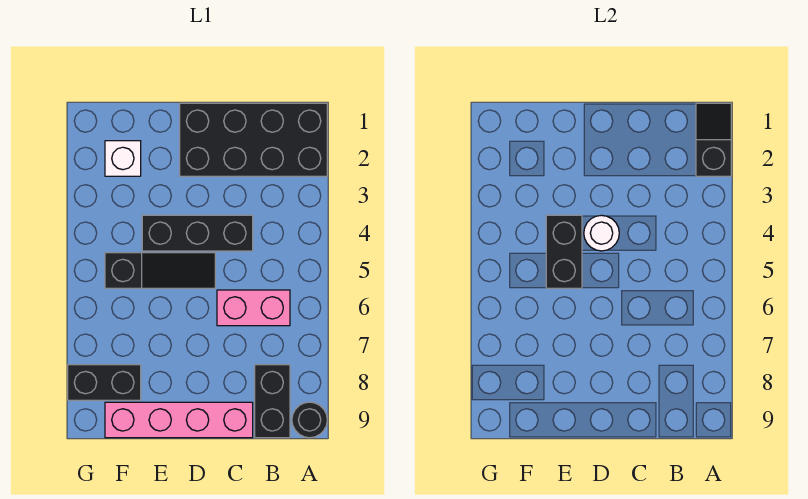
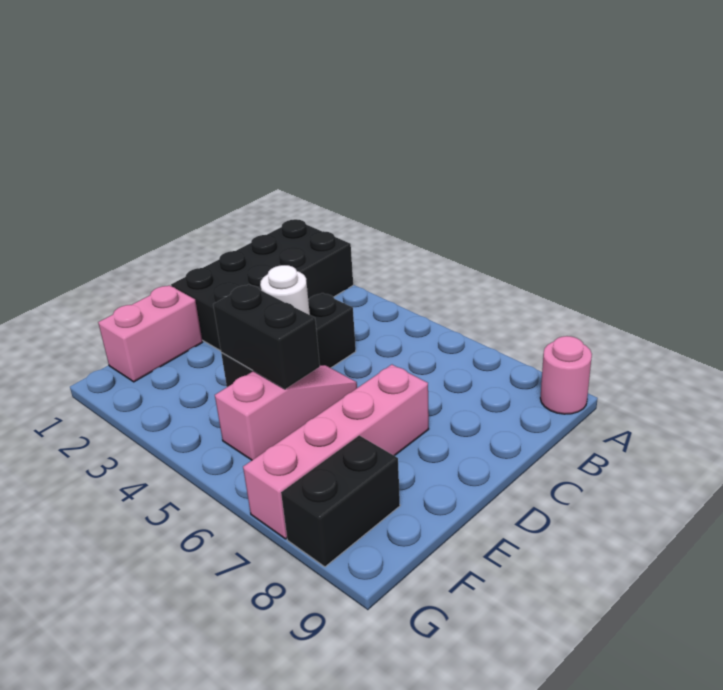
black 1x2 slope [696,103,731,176] -> none
black 1x1 round brick [292,402,327,438] -> pink 1x1 round brick [540,336,592,414]
pink 1x2 brick [217,290,290,326] -> pink 1x2 brick moved to [98,285,203,382]
black 1x2 brick [255,365,290,438] -> none
pink 1x4 brick [105,402,253,438] -> pink 1x4 brick moved to [243,365,429,539]
black 1x3 slope [105,253,215,288] -> pink 1x3 slope [215,365,357,460]
white 1x1 brick [105,141,141,176] -> none

